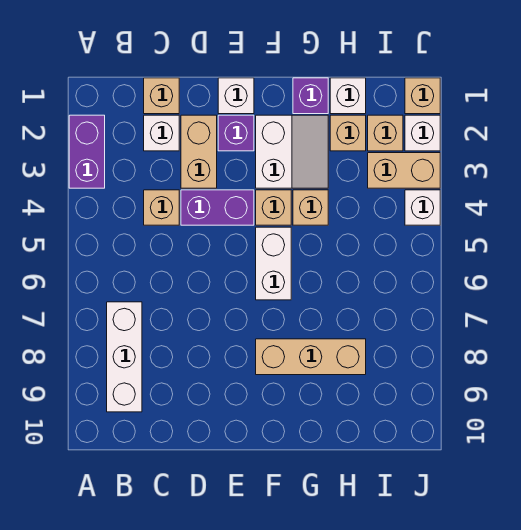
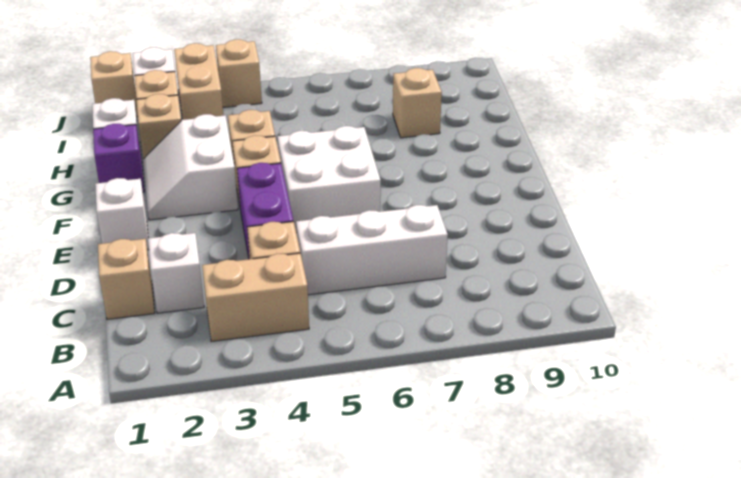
purple 1x2 brick [69,115,105,188] -> none
white 1x3 brick [107,302,142,412] -> white 1x3 brick moved to [296,205,448,295]
tan 1x2 brick [181,115,217,188] -> tan 1x2 brick moved to [202,253,309,342]
purple 1x1 brick [218,115,254,151] -> none
white 2x2 slope [256,115,328,188] -> white 2x2 slope turned to [143,114,238,220]
white 1x2 brick [256,227,291,300] -> white 2x2 brick [278,126,381,233]
tan 1x3 brick [256,339,366,375] -> tan 1x1 brick [393,68,442,138]
white 1x1 brick [405,190,440,225] -> tan 1x1 brick [216,39,262,107]

